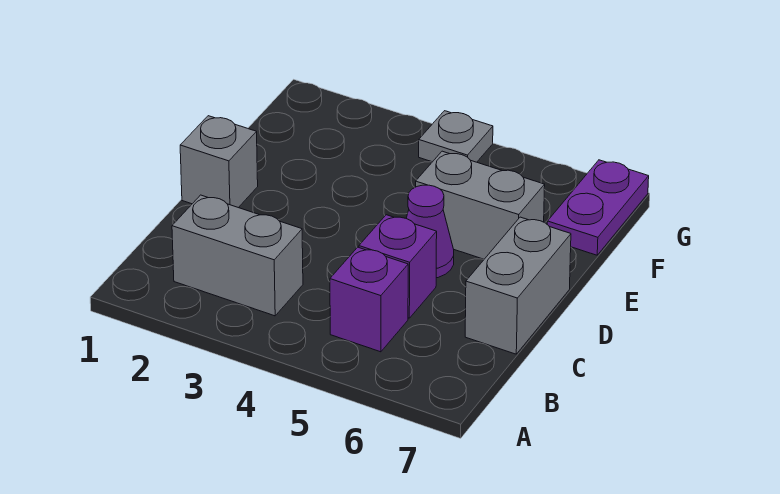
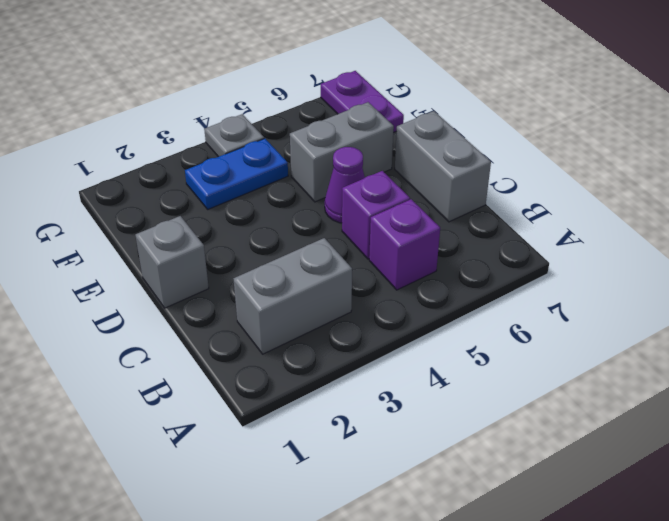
none -> blue 1x2 plate [185,139,288,209]

